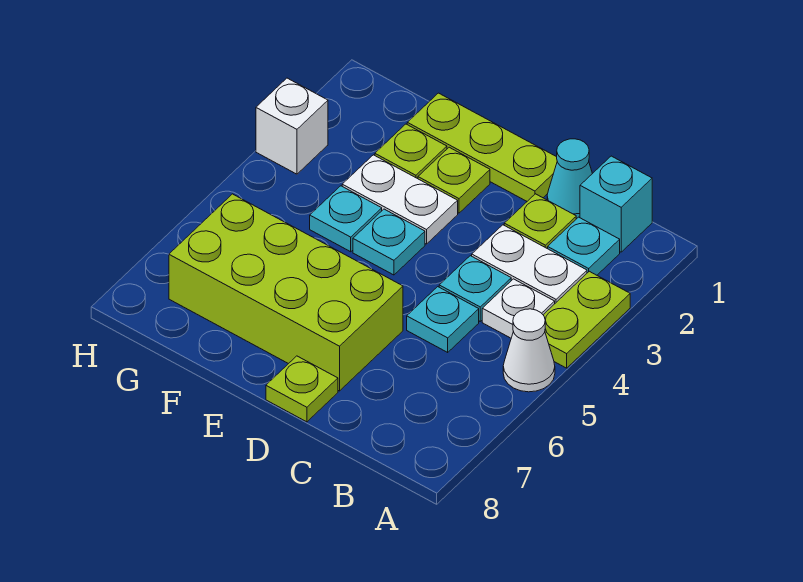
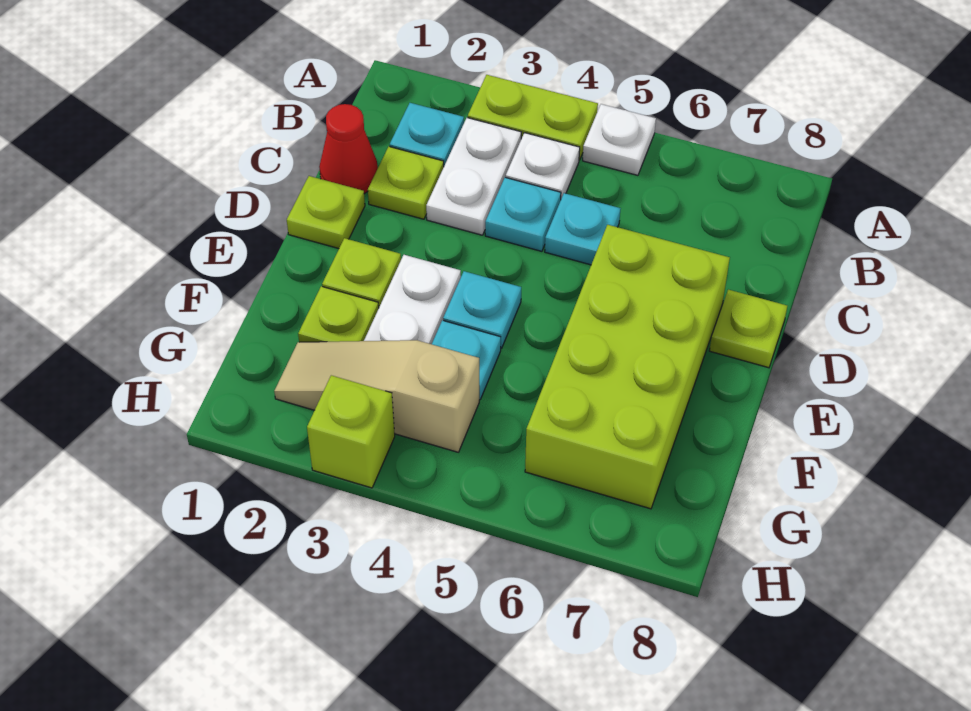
white 1x1 cone [503,309,555,392] -> white 1x1 plate [583,104,656,175]
cyan 1x1 brick [580,156,652,252] -> none
cyan 1x1 cone [547,139,592,219] -> red 1x1 cone [319,104,378,194]
lime 1x3 plate [407,93,557,201] -> lime 1x1 plate [287,176,365,249]
none -> tan 1x3 slope [274,340,479,452]
white 1x1 brick [256,78,328,174] -> lime 1x1 brick [307,375,395,488]

